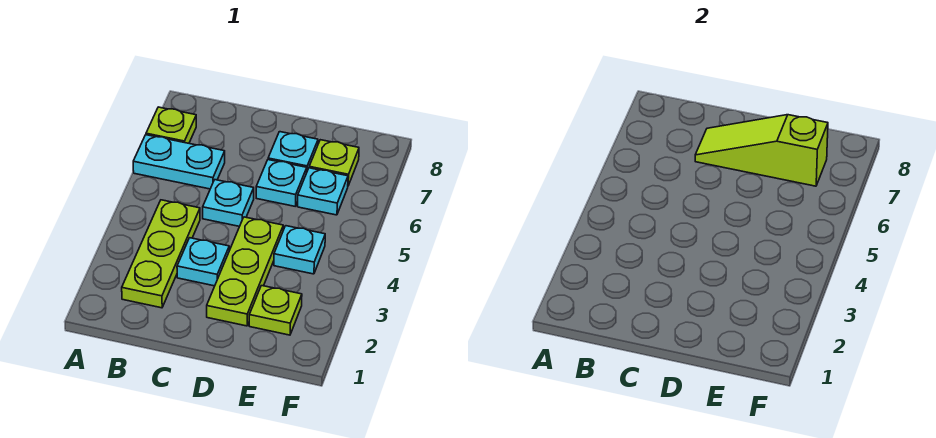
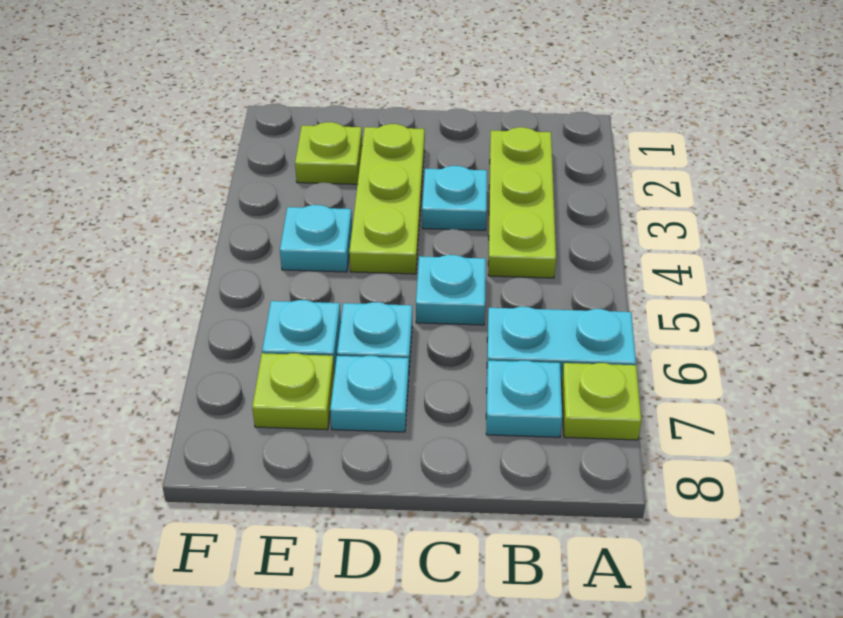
none -> cyan 1x1 plate [486,361,562,437]
lime 1x3 slope [695,115,828,186] -> none

